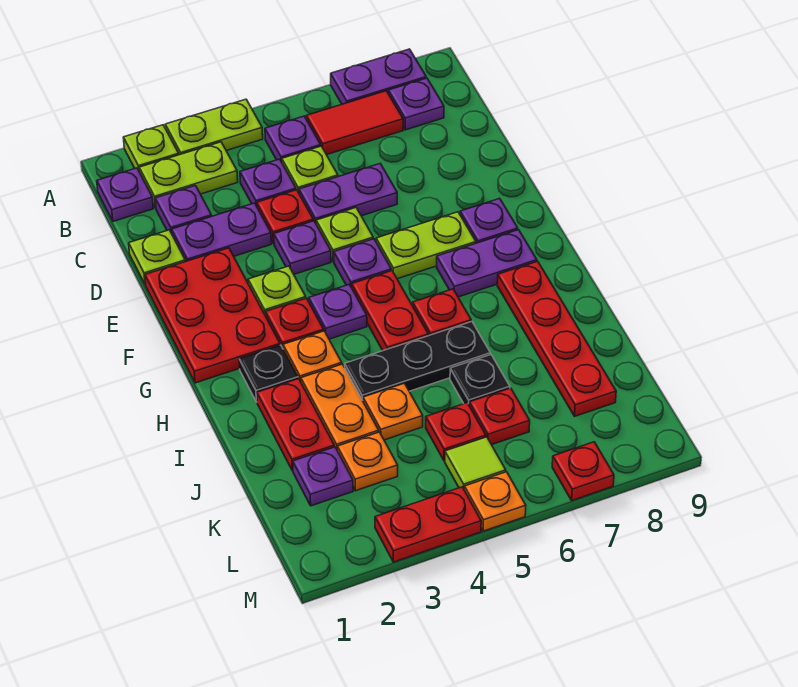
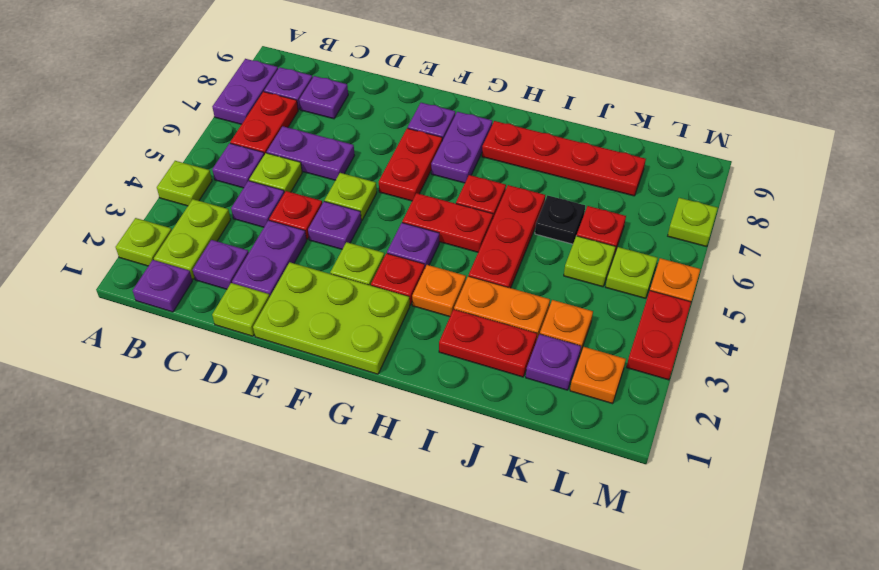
lime 1x2 plate [165,99,263,155] -> lime 1x1 plate [157,161,212,206]
red 1x2 tile [306,91,403,155] -> red 1x2 plate [230,92,298,155]
purple 1x2 plate [299,164,397,223] -> purple 1x2 plate turned to [267,126,354,180]
red 2x3 plate [145,248,280,383] -> lime 2x3 plate [253,262,410,374]
purple 1x1 plate [334,239,391,287] -> purple 1x1 plate moved to [299,76,348,119]
lime 1x2 plate [376,212,476,279] -> red 1x2 plate [379,128,442,201]
black 1x1 plate [239,345,298,402] -> none
black 1x3 plate [345,321,490,401] -> red 1x3 plate [469,185,545,288]
orange 1x1 plate [363,383,423,440] -> orange 1x1 plate moved to [570,347,626,404]
red 1x1 plate [426,403,486,461] -> lime 1x1 plate [564,236,616,287]
lime 1x1 tile [445,437,506,488] -> lime 1x1 plate [606,247,657,298]
red 1x1 plate [552,442,614,501] -> lime 1x1 plate [668,198,718,247]

